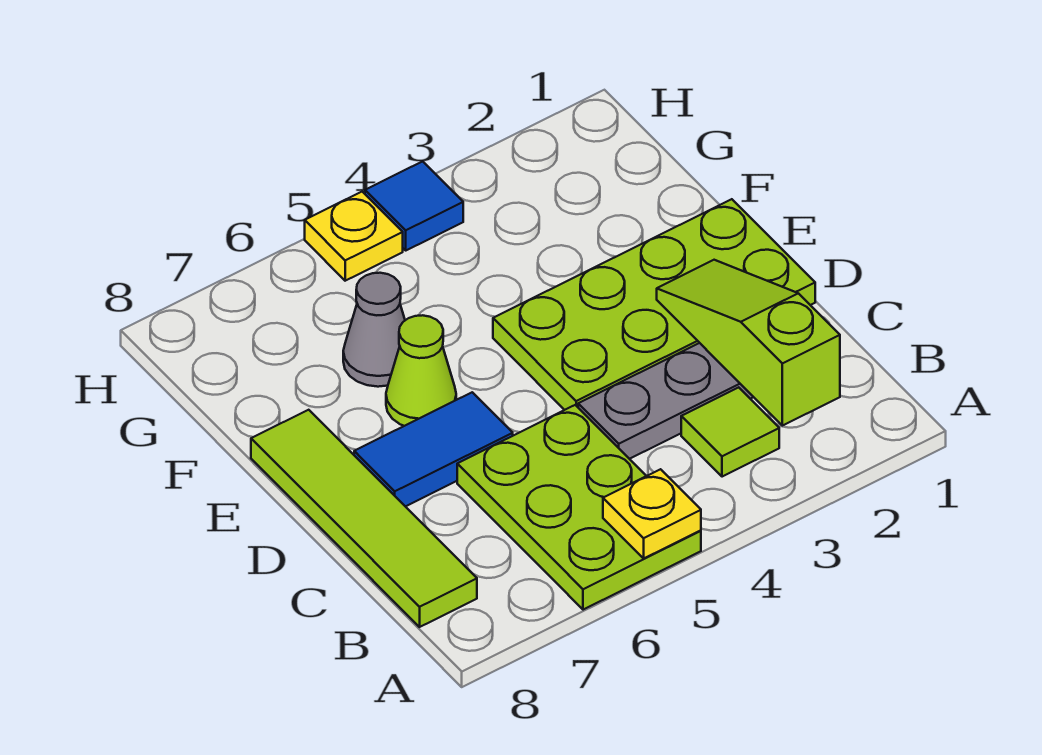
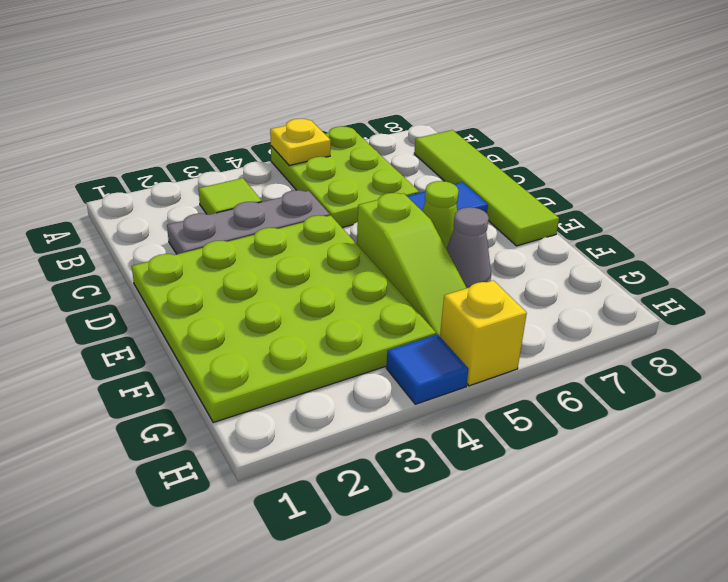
lime 1x3 slope [657,260,840,426] -> lime 1x3 slope moved to [357,193,466,336]
lime 2x4 plate [493,199,815,410] -> lime 4x4 plate [132,215,436,422]
yellow 1x1 plate [305,192,403,281] -> yellow 1x1 brick [440,280,527,386]

